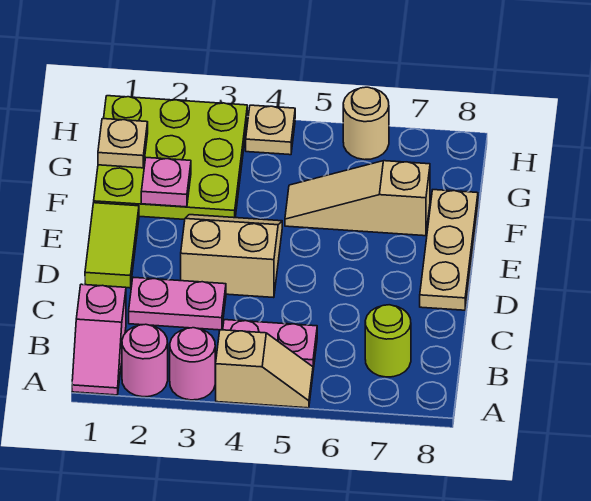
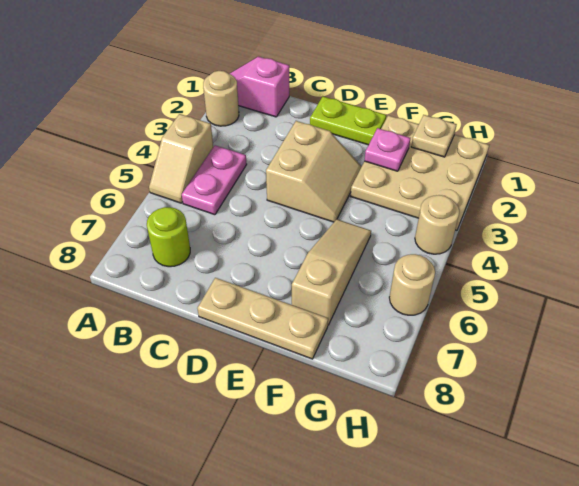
pink 1x1 round brick [122,324,168,397] -> tan 1x1 round brick [203,71,239,126]
pink 1x1 round brick [170,328,215,400] -> none
pink 1x2 plate [129,277,226,330] -> none
lime 1x2 tile [85,203,139,288] -> lime 1x2 plate [310,96,386,145]
lime 3x3 plate [94,96,247,220] -> tan 3x3 plate [351,115,489,230]
tan 1x1 plate [246,105,295,155] -> tan 1x1 round brick [415,195,459,254]

